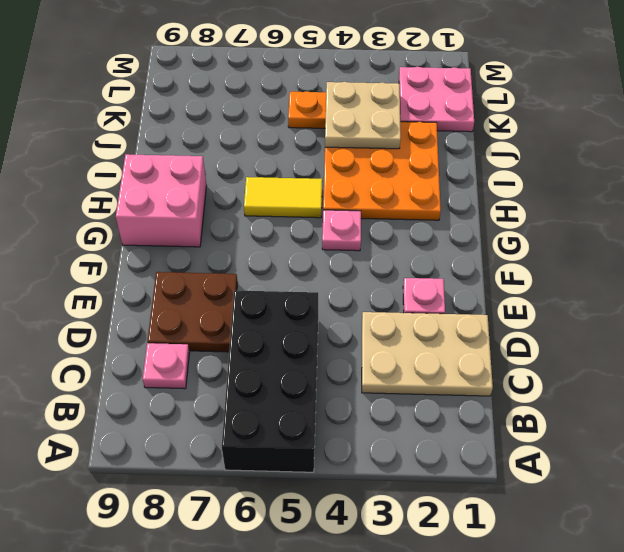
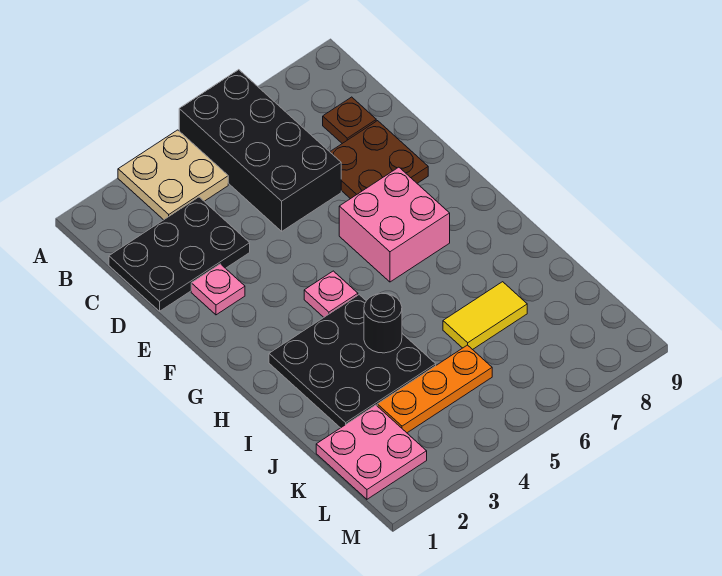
tan 2x3 plate [362,312,493,396] -> black 2x3 plate [109,197,250,311]
pink 1x1 plate [143,343,189,389] -> brown 1x1 plate [323,97,376,143]
pink 2x2 brick [116,154,207,247] -> pink 2x2 brick moved to [339,167,450,282]
orange 3x3 plate [323,122,441,220] -> black 3x3 plate [269,295,436,428]
yellow 1x2 tile [244,177,322,218] -> yellow 1x2 tile moved to [443,282,527,350]
none -> black 1x1 round brick [364,293,402,353]
tan 2x2 plate [325,82,401,149] -> tan 2x2 plate moved to [118,130,228,220]

